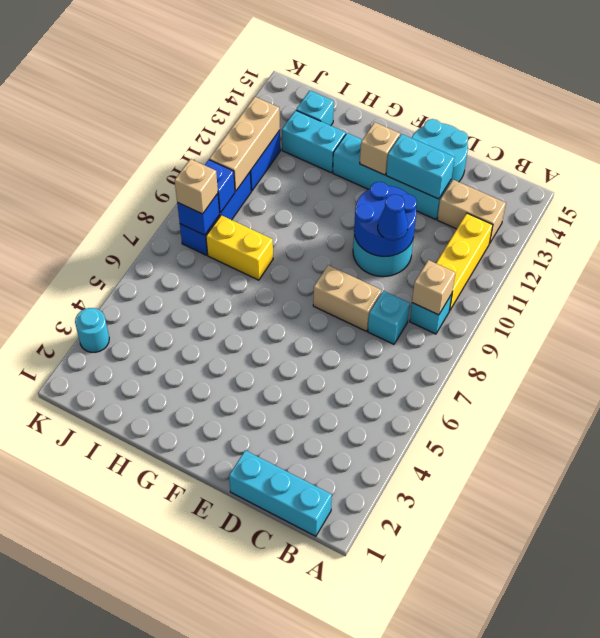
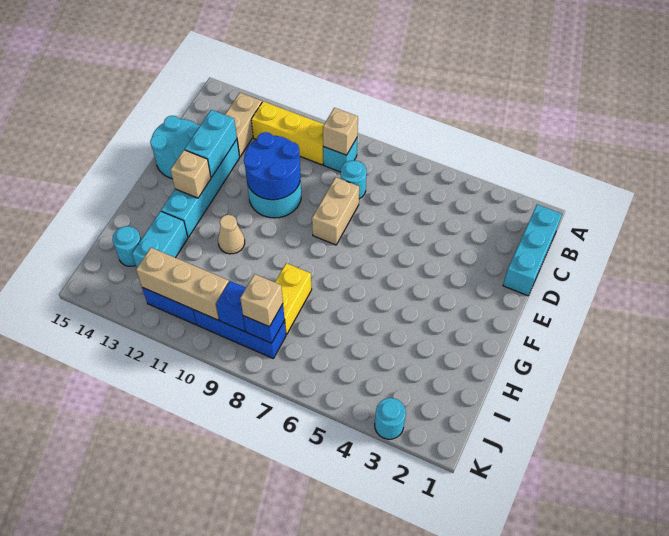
cyan 1x1 brick [368,291,410,344] -> cyan 1x1 round brick [341,160,367,199]
blue 1x1 cone [378,194,408,240] -> none
none -> tan 1x1 cone [218,215,245,254]
cyan 1x1 brick [296,91,334,126] -> cyan 1x1 round brick [112,226,141,266]

